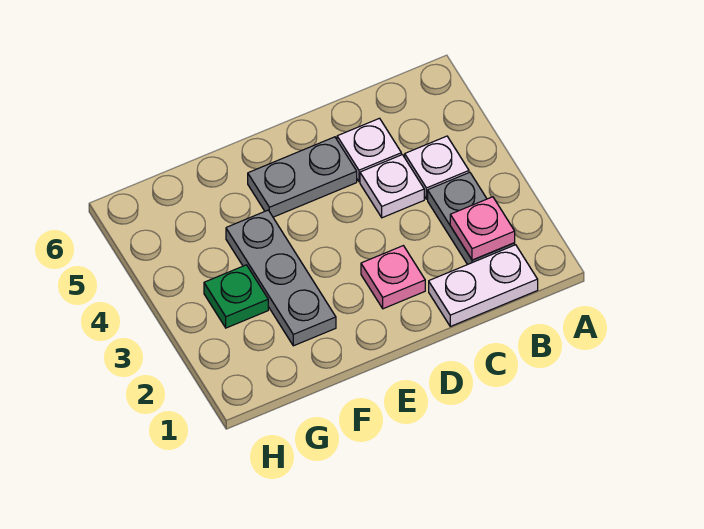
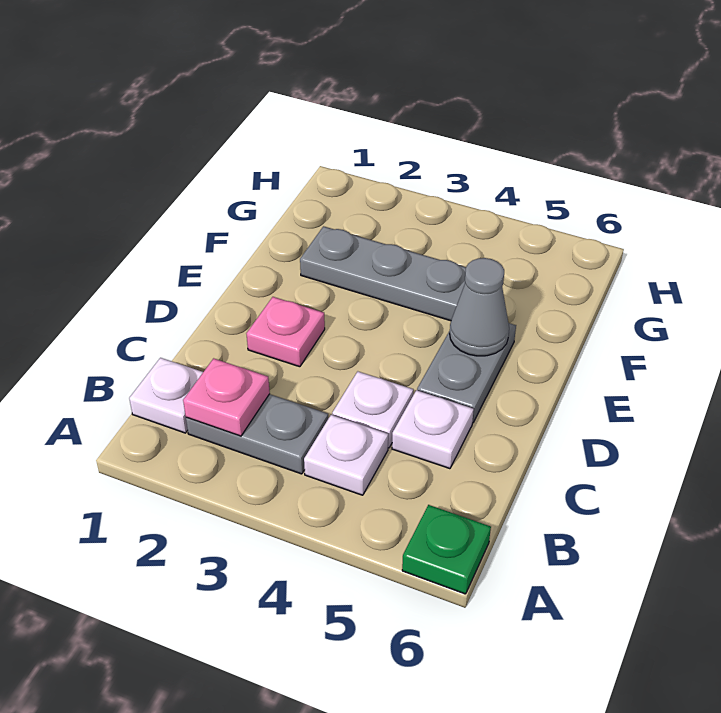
white 1x2 plate [429,245,538,326] -> white 1x1 plate [129,358,203,433]
none -> grey 1x1 cone [450,258,509,356]
green 1x1 plate [204,265,268,328] -> green 1x1 plate moved to [402,505,491,594]

